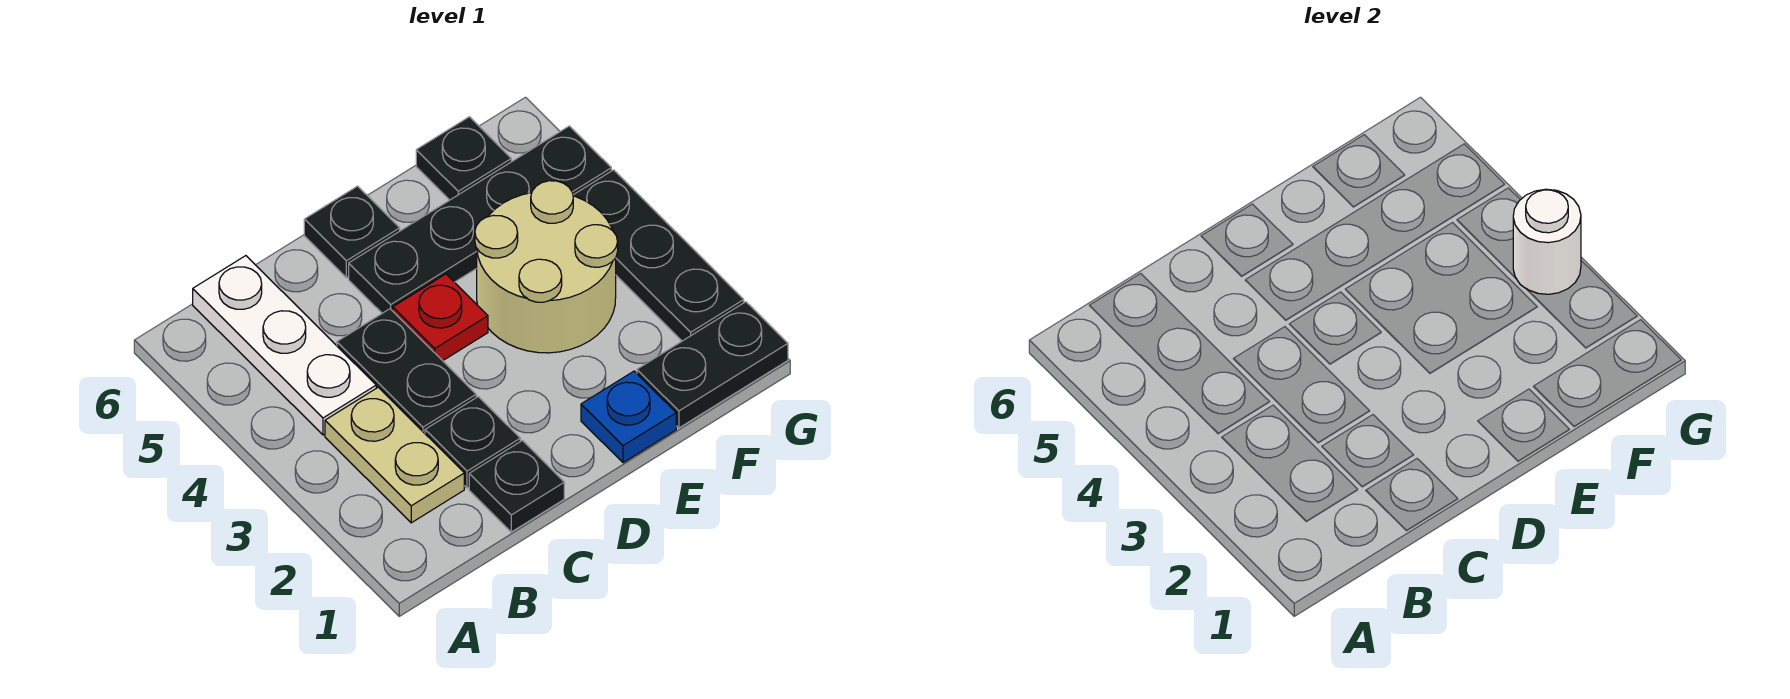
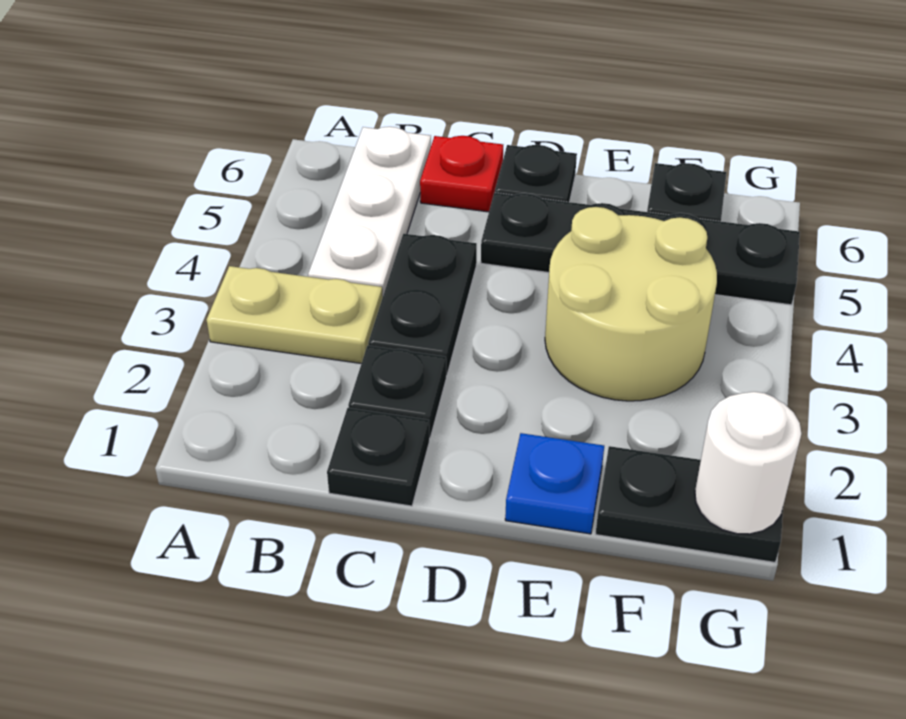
tan 1x2 plate [325,387,464,523] -> tan 1x2 plate turned to [207,266,383,363]
red 1x1 plate [393,274,488,361] -> red 1x1 plate moved to [420,136,503,212]
black 1x3 plate [573,170,744,341] -> none
white 1x1 round brick [1513,189,1581,294] -> white 1x1 round brick moved to [695,392,801,534]

